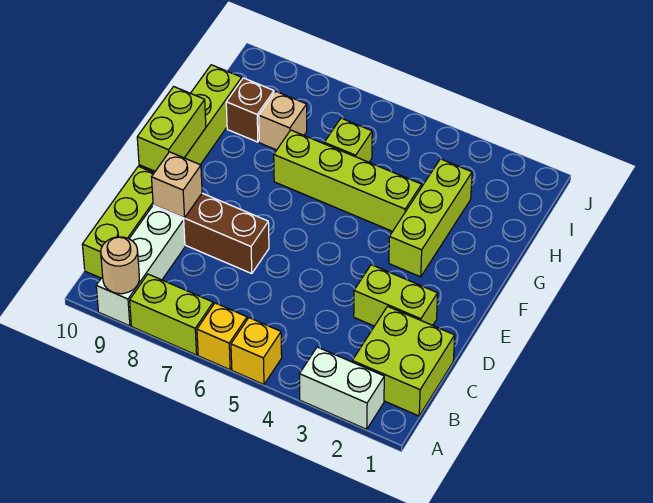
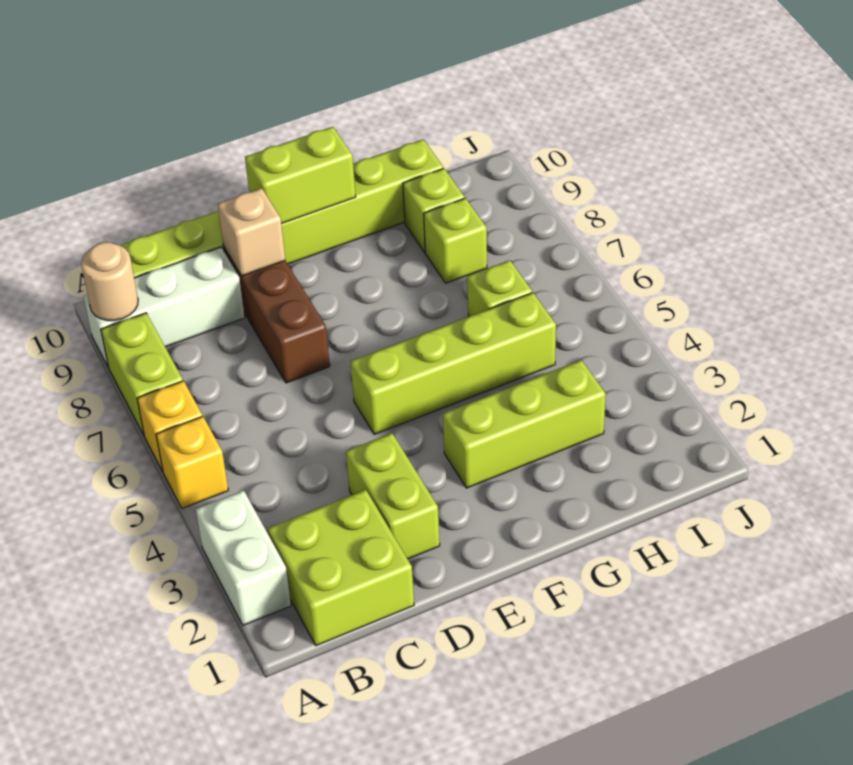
lime 1x4 brick [274,130,422,231] -> lime 1x4 brick turned to [351,293,556,434]
tan 1x1 brick [259,91,307,150] -> lime 1x1 brick [424,198,487,283]
brown 1x1 brick [226,78,274,142] -> lime 1x1 brick [403,168,465,252]

